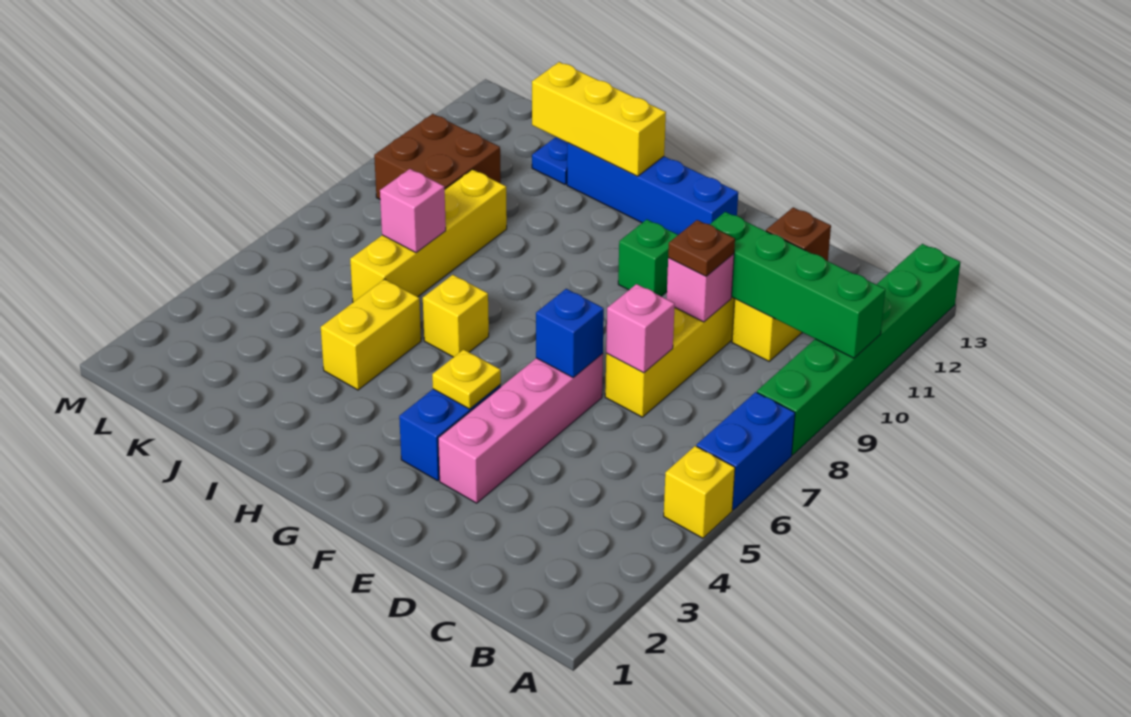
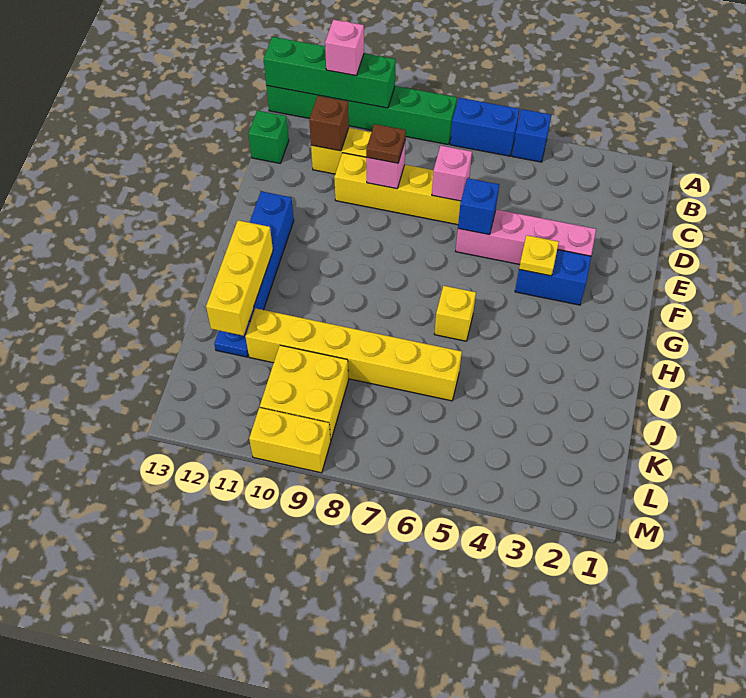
yellow 1x1 brick [664,446,735,538] -> blue 1x1 brick [512,109,551,162]
green 1x4 brick [710,212,885,358] -> green 1x4 brick turned to [264,37,396,108]
green 1x1 brick [618,219,678,296] -> green 1x1 brick moved to [248,110,289,163]
yellow 1x2 brick [321,279,421,390] -> yellow 1x2 brick moved to [249,408,331,473]
yellow 1x4 brick [350,169,507,302] -> yellow 1x6 brick [245,308,462,401]
pink 1x1 brick [380,169,446,253] -> pink 1x1 brick moved to [325,20,364,76]
brown 2x2 brick [374,114,501,199] -> yellow 2x2 brick [260,345,348,439]

